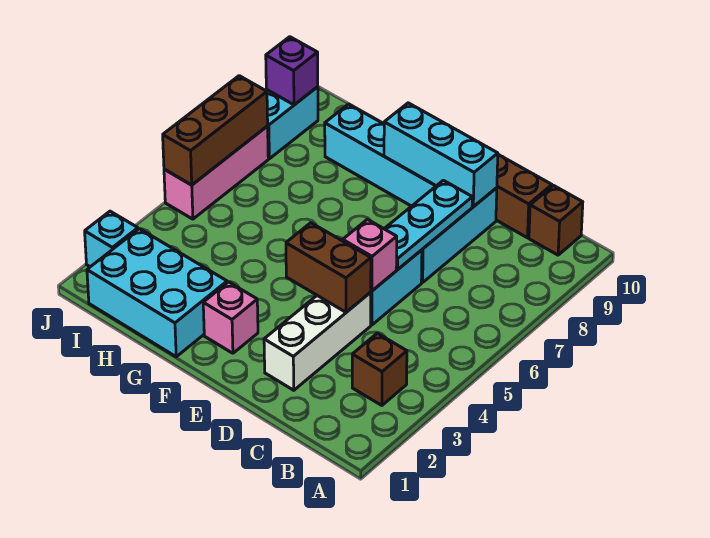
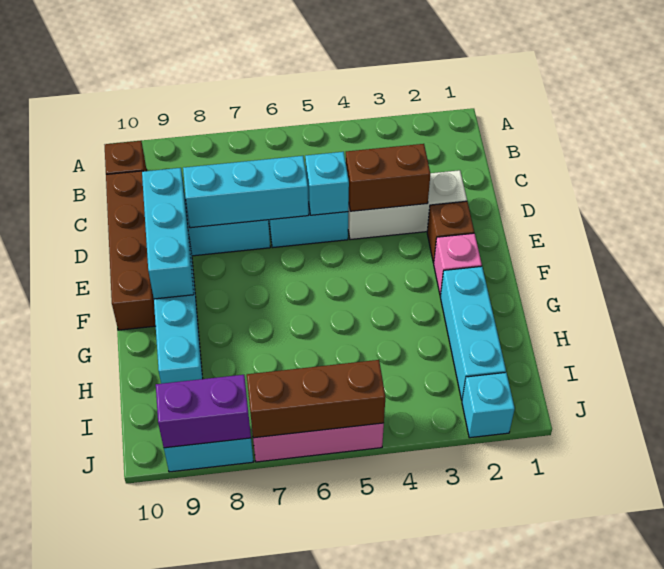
brown 1x1 brick [352,333,407,405] -> brown 1x1 brick moved to [427,201,474,263]
brown 1x2 brick [286,223,371,312] -> brown 1x2 brick turned to [346,144,430,211]
pink 1x1 brick [343,219,397,291] -> cyan 1x1 brick [305,152,349,215]
cyan 1x3 plate [384,180,472,269] -> cyan 1x3 brick [183,156,309,228]
cyan 2x3 brick [87,229,227,357] -> cyan 1x3 brick [440,266,506,400]
purple 1x1 brick [266,37,318,105] -> purple 1x2 brick [156,375,251,448]

